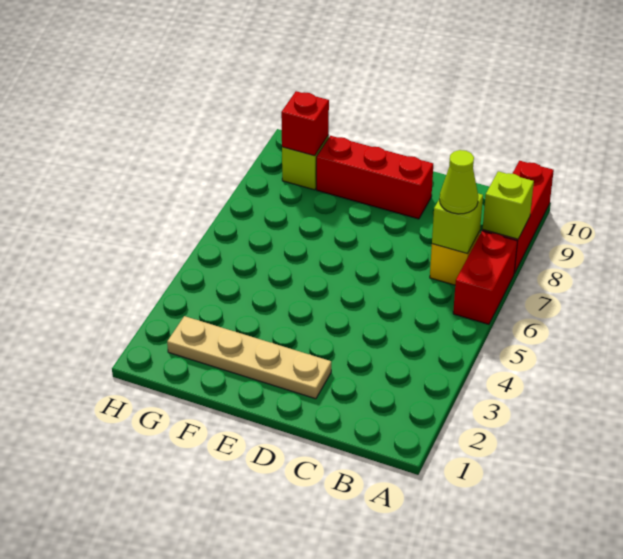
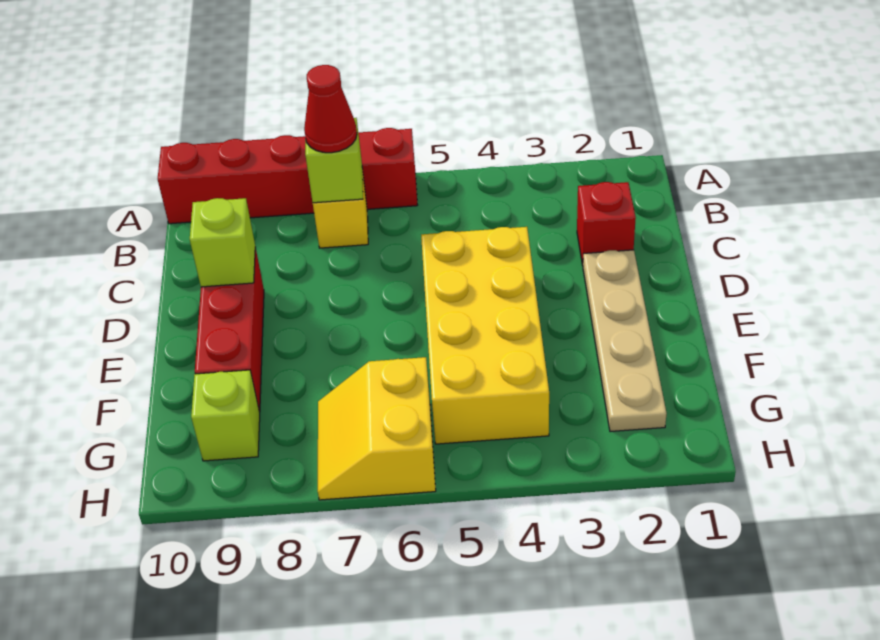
lime 1x1 brick [483,171,534,239] -> lime 1x1 brick moved to [190,198,255,287]
lime 1x1 cone [440,150,478,214] -> red 1x1 cone [304,65,357,153]
none -> yellow 2x4 brick [421,227,549,444]
none -> yellow 2x2 slope [318,357,436,500]
red 1x1 brick [281,91,329,156] -> red 1x1 brick moved to [577,182,636,265]

